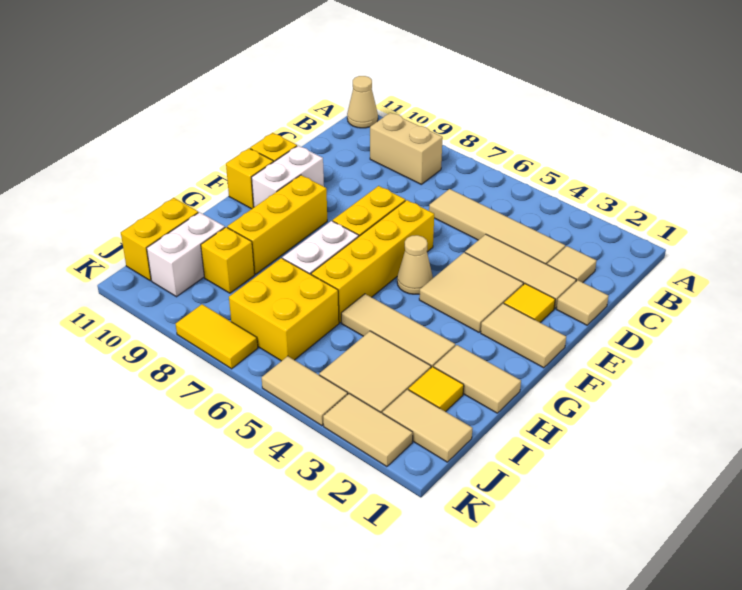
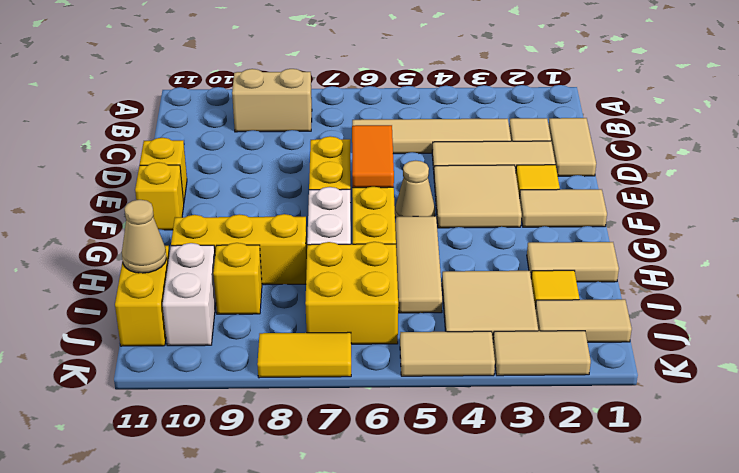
tan 1x1 cone [347,76,378,128] -> tan 1x1 cone moved to [122,200,167,273]
tan 1x1 tile [557,280,609,325] -> tan 1x2 tile [549,118,596,176]
none -> orange 1x2 tile [352,125,394,188]
white 1x2 brick [252,146,324,207] -> none
yellow 1x3 brick [227,175,327,274] -> yellow 1x3 brick turned to [171,214,307,285]
tan 1x3 tile [341,294,455,368] -> tan 1x3 tile turned to [395,216,442,313]

